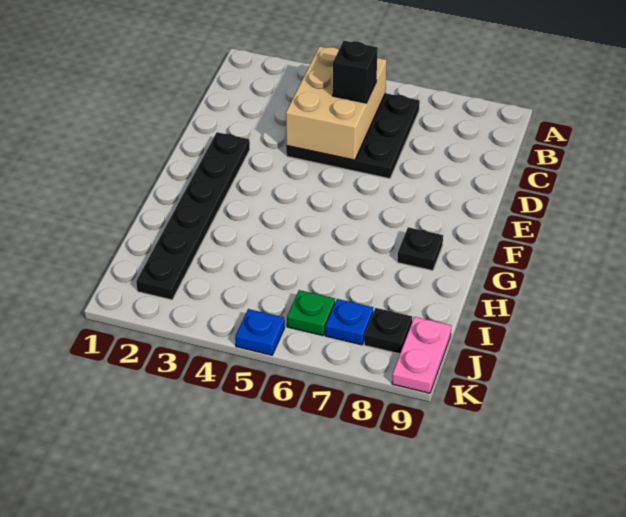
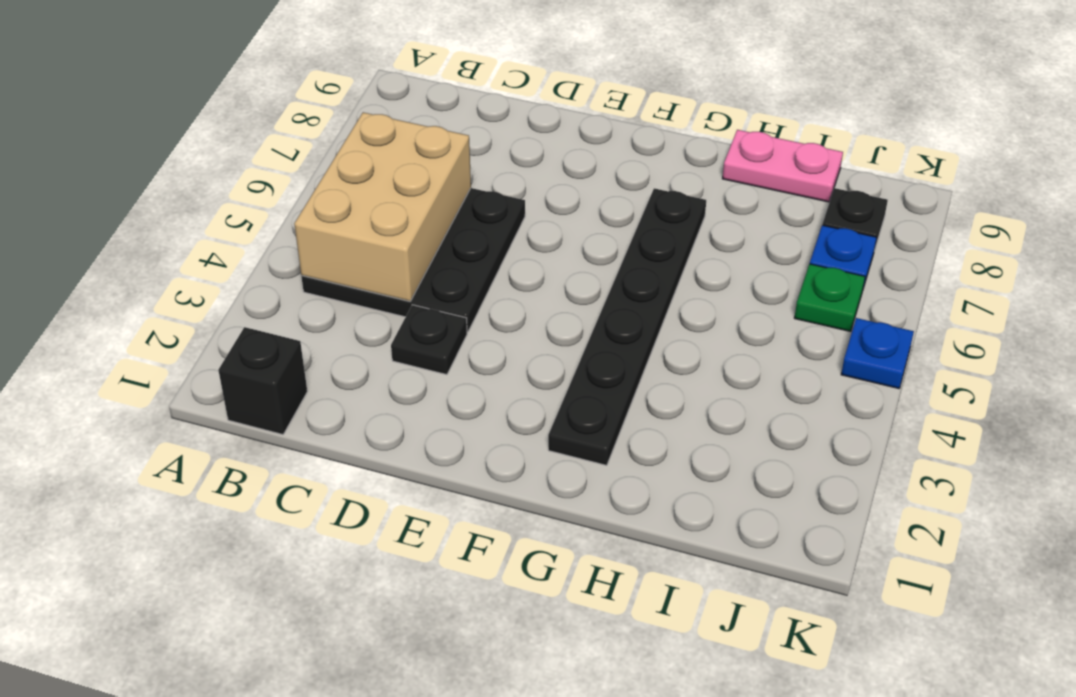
tan 2x3 brick [286,46,387,160] -> tan 2x3 brick turned to [294,112,471,301]
black 1x1 brick [333,41,378,103] -> black 1x1 brick moved to [218,327,307,435]
black 1x6 plate [136,132,250,300] -> black 1x6 plate turned to [548,188,706,465]
black 1x1 plate [397,227,443,271] -> black 1x1 plate moved to [391,305,467,375]
pink 1x2 plate [392,317,451,393] -> pink 1x2 plate moved to [722,130,843,202]

